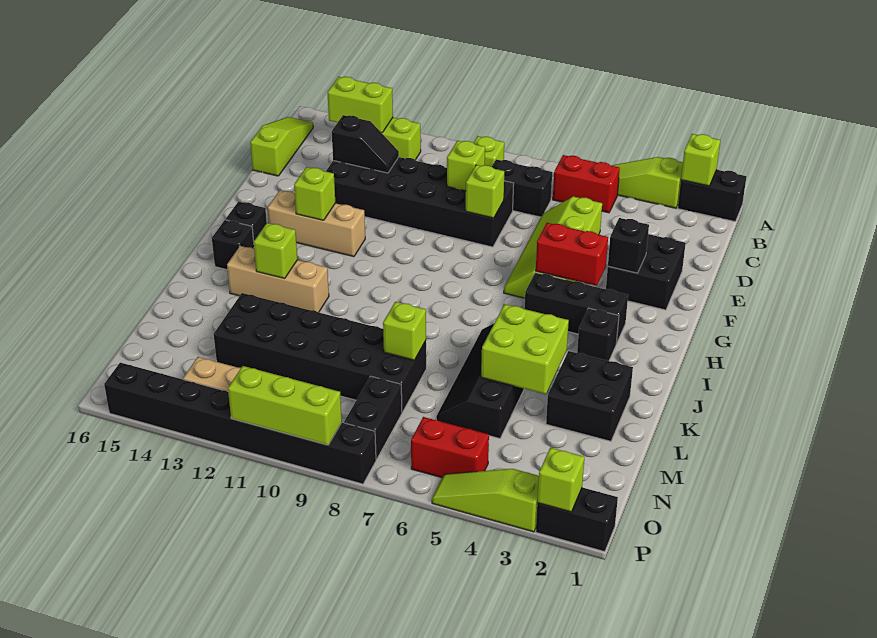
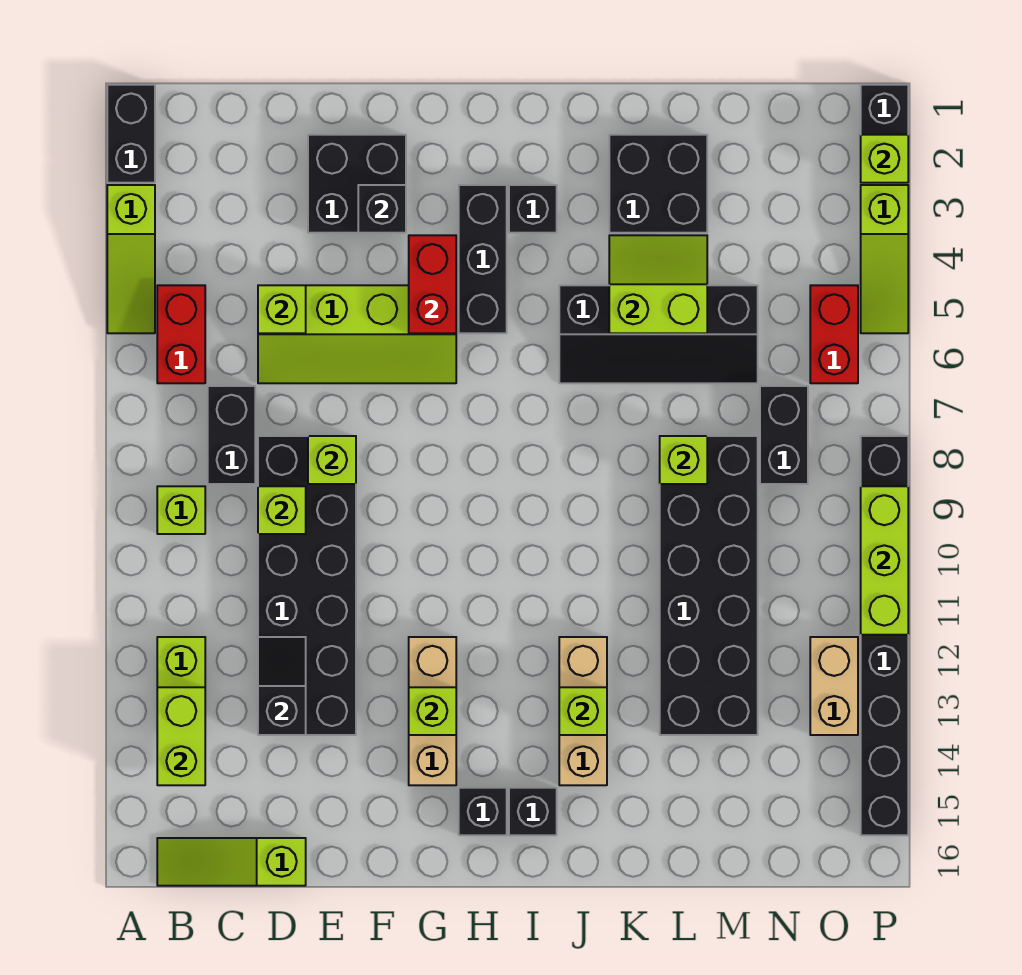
lime 1x1 brick [681,134,720,186] -> lime 1x1 brick moved to [258,285,306,333]
lime 2x2 brick [481,304,569,394] -> lime 2x2 slope [609,235,707,333]
black 1x2 brick [344,376,402,460] -> black 1x2 brick turned to [760,386,808,484]

